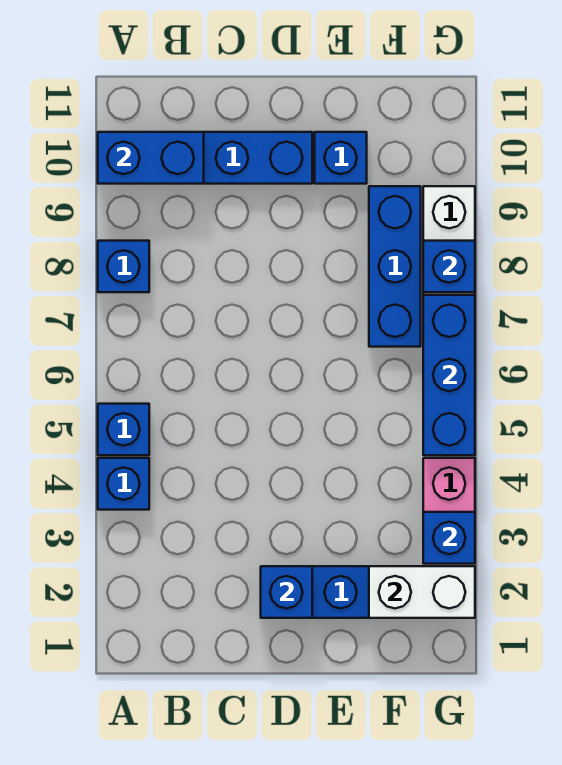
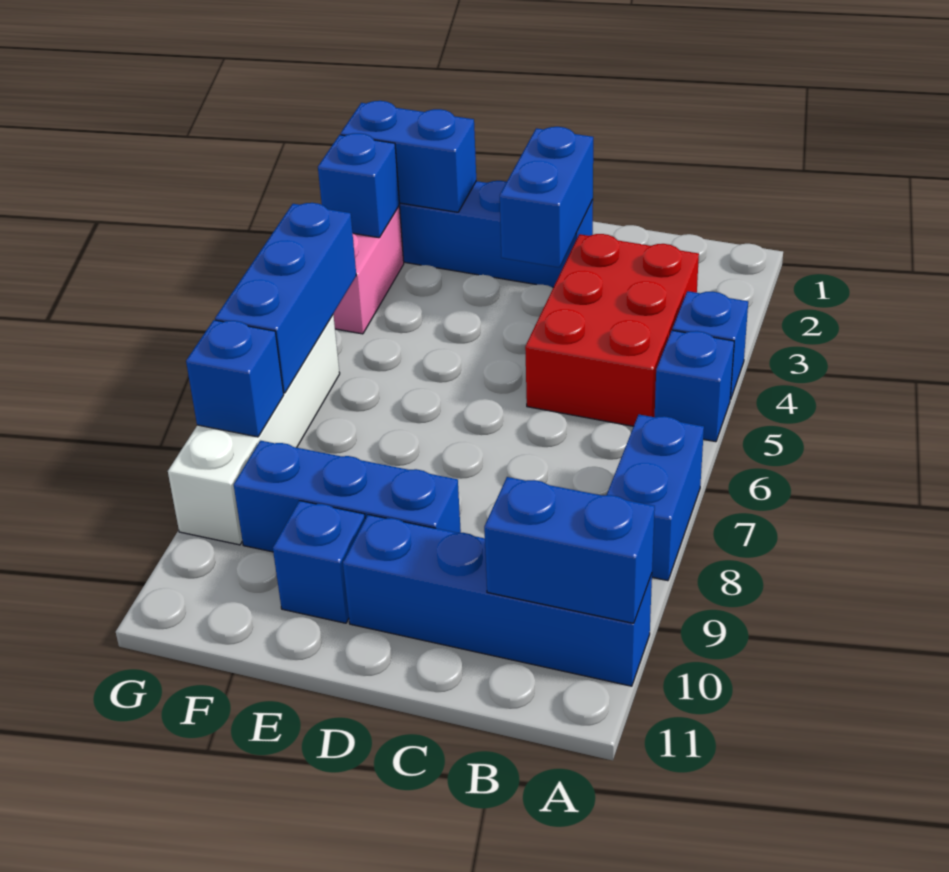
blue 1x1 brick [98,241,149,292] -> blue 1x2 brick [607,415,704,581]
none -> red 2x3 brick [525,234,699,426]
blue 1x1 brick [261,566,312,618] -> blue 1x2 brick [500,127,593,267]
white 1x2 brick [369,566,475,618] -> blue 1x2 brick [341,101,476,212]
blue 1x3 brick [369,186,421,347] -> blue 1x3 brick turned to [234,441,461,552]

